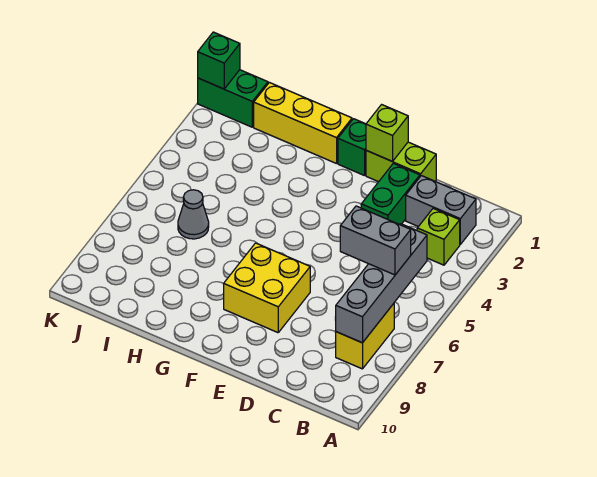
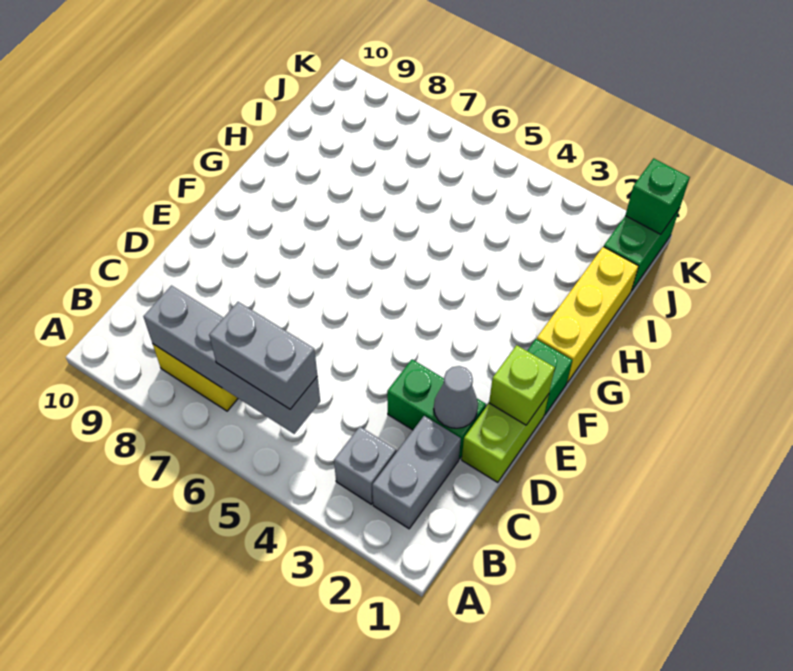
lime 1x1 brick [417,208,460,265] -> grey 1x1 brick [334,427,396,504]
grey 1x2 brick [340,206,411,275] -> grey 1x2 brick turned to [209,302,317,409]
yellow 2x2 brick [224,243,310,333] -> none
grey 1x1 cone [178,190,209,239] -> grey 1x1 cone moved to [434,366,478,428]

